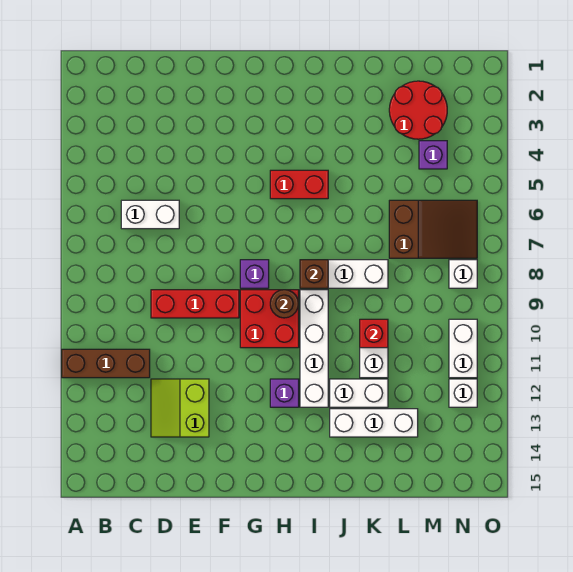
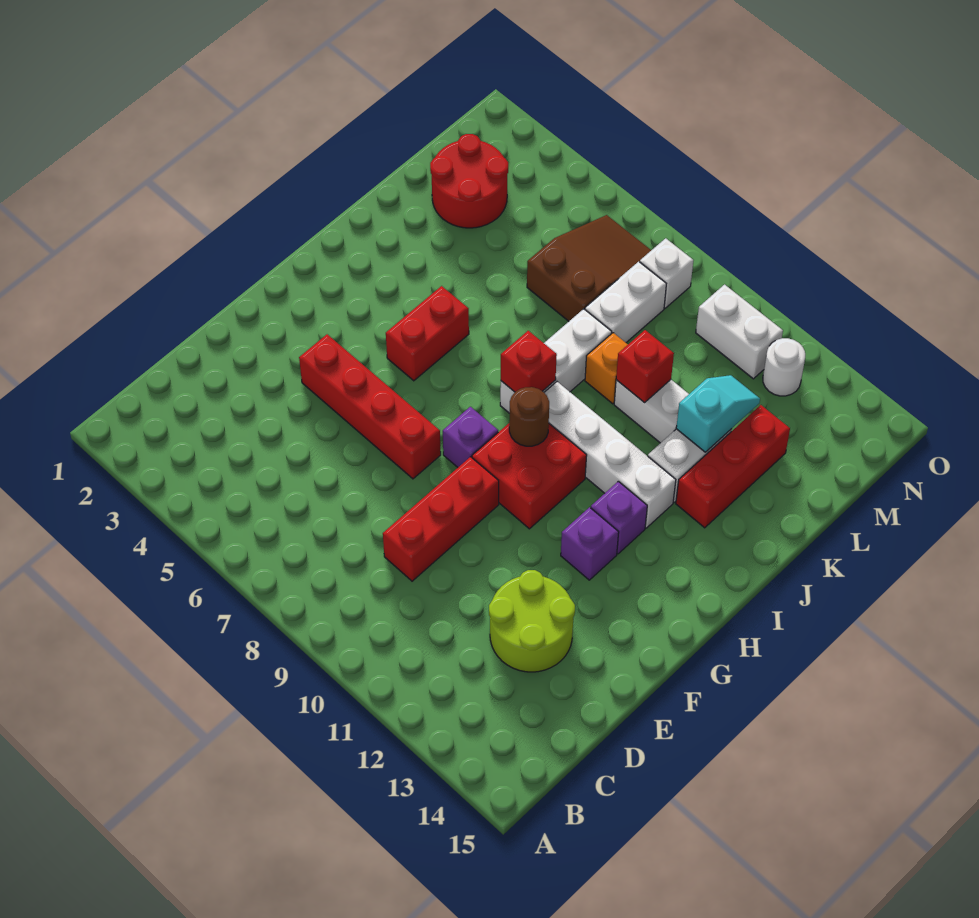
brown 1x3 brick [62,349,150,378] -> none
white 1x2 brick [121,200,179,229] -> white 1x2 brick moved to [585,262,666,343]
lime 2x2 slope [151,379,209,437] -> lime 2x2 round brick [489,570,575,672]
none -> red 1x4 brick [299,334,441,479]
brown 1x1 brick [300,260,328,288] -> red 1x1 brick [501,331,557,392]
white 1x3 brick [330,409,418,437] -> red 1x3 brick [676,405,790,528]
none -> orange 1x1 brick [585,333,628,404]
none -> cyan 1x2 slope [676,375,760,452]
purple 1x1 brick [419,141,447,169] -> purple 1x1 brick moved to [561,507,619,580]
white 1x1 brick [449,379,477,407] -> white 1x1 round brick [763,338,805,396]

